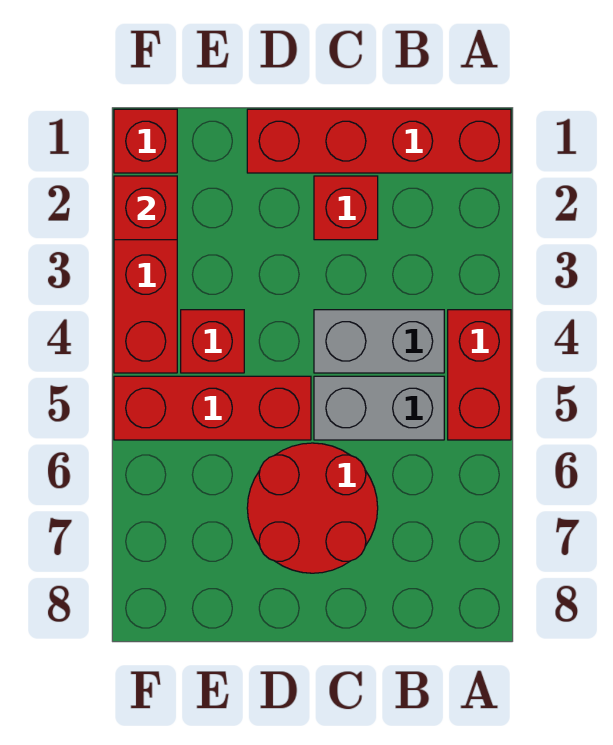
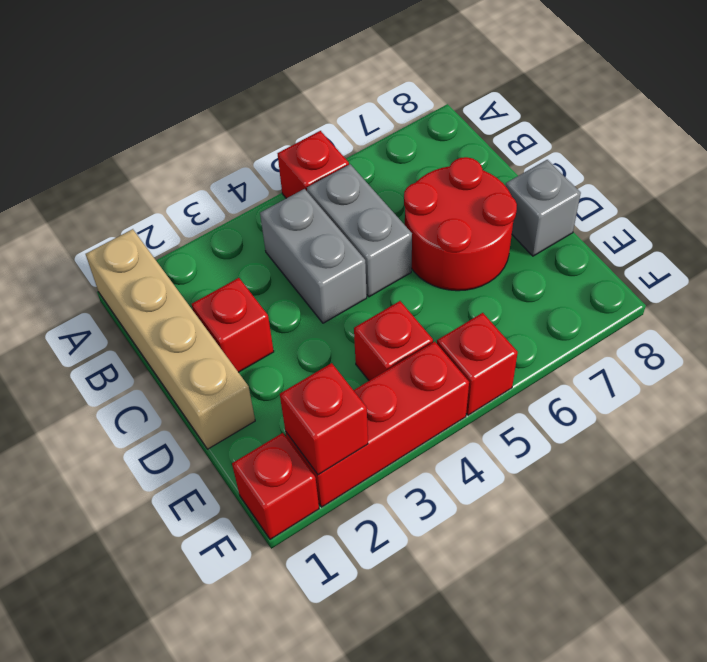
red 1x4 brick [247,109,511,173] -> tan 1x4 brick [86,229,255,449]
red 1x2 brick [448,310,511,440] -> red 1x1 brick [278,131,349,198]
red 1x3 brick [114,376,311,440] -> red 1x1 brick [437,313,518,415]
none -> grey 1x1 brick [506,160,581,256]

